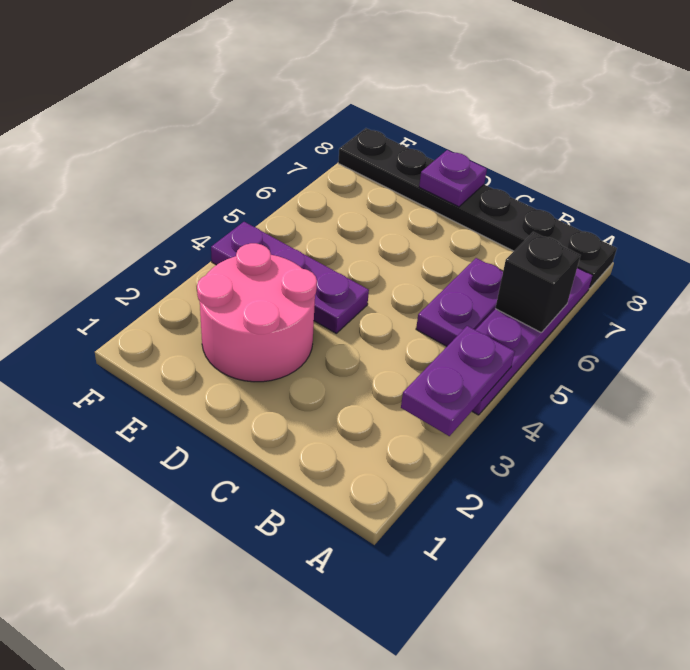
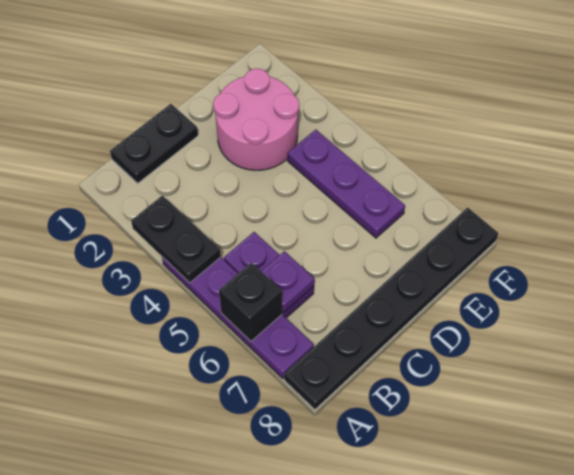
purple 1x2 plate [401,326,515,436] -> black 1x2 plate [131,195,221,283]
none -> black 1x2 plate [110,104,198,183]
purple 1x3 plate [211,222,369,333] -> purple 1x3 plate turned to [288,130,405,238]
purple 1x1 plate [419,150,487,207] -> purple 1x1 plate moved to [261,251,314,313]

